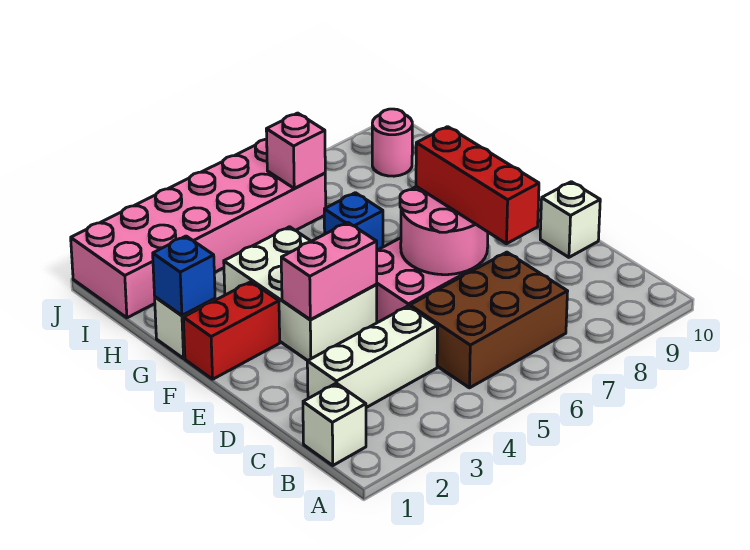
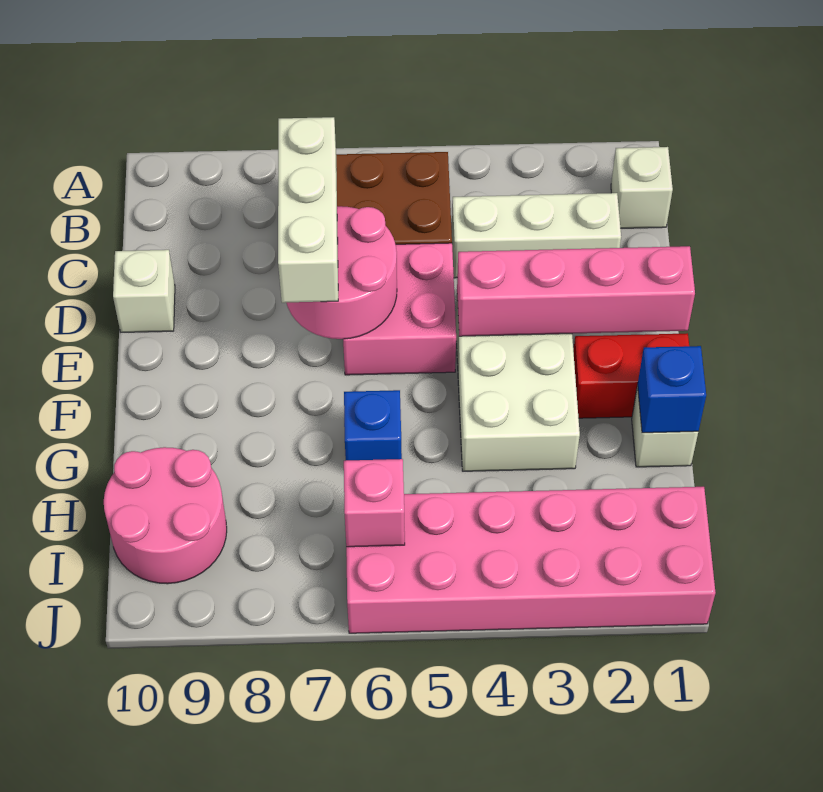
red 1x3 brick [416,127,539,244] -> white 1x3 brick [278,117,338,303]
pink 1x2 brick [281,222,377,320] -> pink 1x4 brick [457,246,695,336]
pink 1x1 round brick [372,109,412,176] -> pink 2x2 round brick [104,447,227,584]

